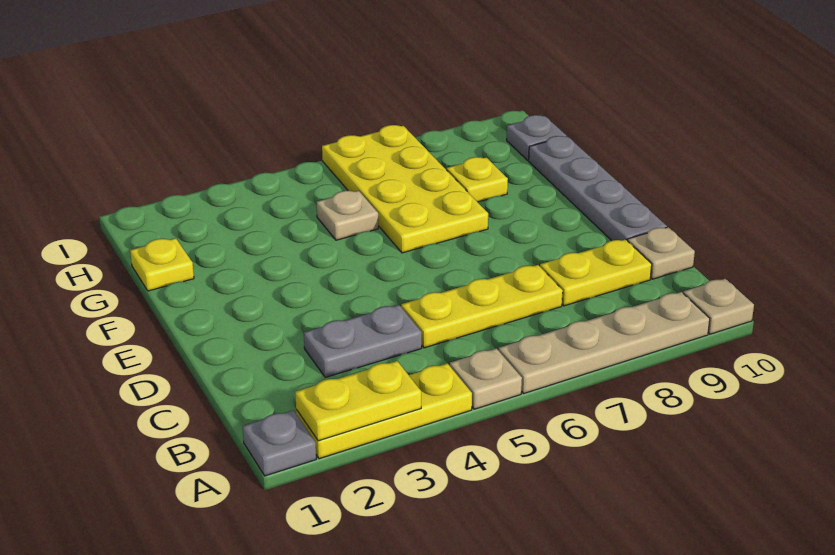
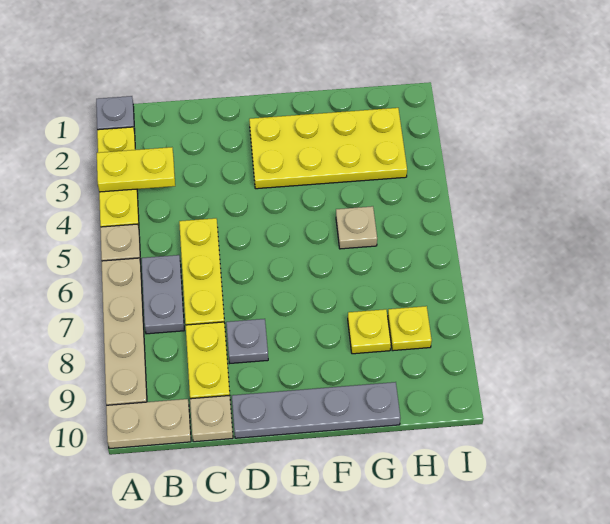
yellow 1x2 plate [295,361,421,441] -> yellow 1x2 plate turned to [97,147,175,192]
tan 1x1 plate [683,279,754,334] -> tan 1x2 plate [106,399,191,449]
grey 1x2 plate [304,305,422,377] -> grey 1x2 plate moved to [141,255,184,334]
yellow 2x4 plate [322,125,488,253] -> yellow 2x4 plate moved to [249,108,407,189]
yellow 1x1 plate [130,238,194,291] -> yellow 1x1 plate moved to [388,306,432,351]
grey 1x1 plate [507,115,566,160] -> grey 1x1 plate moved to [226,319,268,363]

